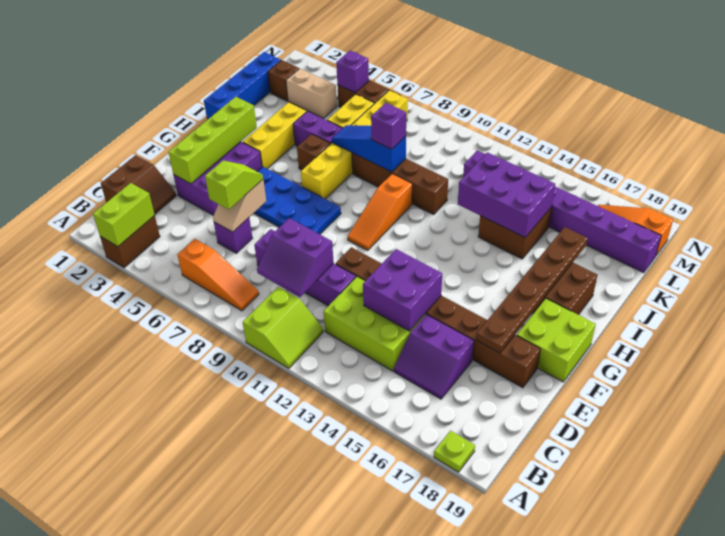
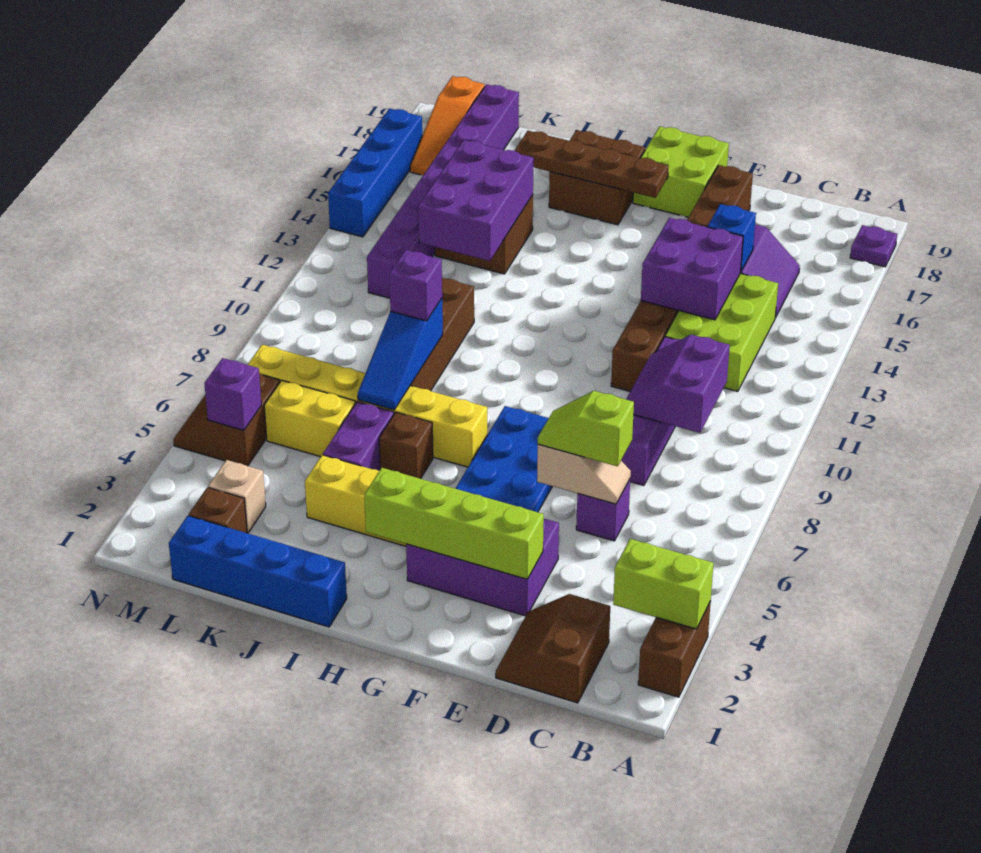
brown 1x2 brick [100,216,160,268] -> brown 1x2 brick turned to [638,601,711,697]
lime 2x2 slope [243,287,323,368] -> none
lime 1x1 plate [434,431,475,472] -> purple 1x1 plate [850,225,897,267]
orange 1x3 slope [177,239,259,311] -> none
brown 2x2 slope [101,155,176,214] -> brown 2x2 slope turned to [496,594,610,703]
purple 2x2 slope [257,218,334,297] -> purple 2x2 slope turned to [626,335,730,433]
none -> blue 1x1 brick [708,204,756,271]
brown 1x6 plate [476,227,588,353] -> brown 1x4 plate [514,131,669,198]
orange 1x3 slope [348,174,412,250] -> none
tan 1x2 brick [286,69,337,119] -> tan 1x1 brick [208,460,266,533]
none -> blue 1x4 brick [328,108,422,237]

